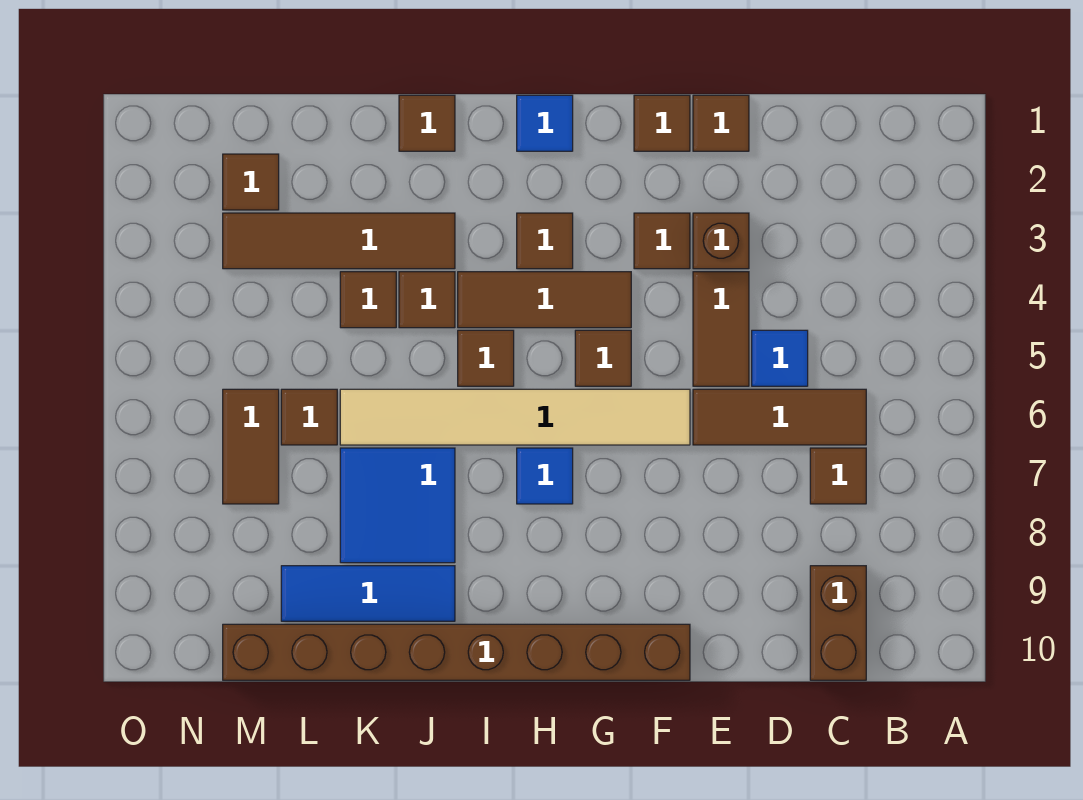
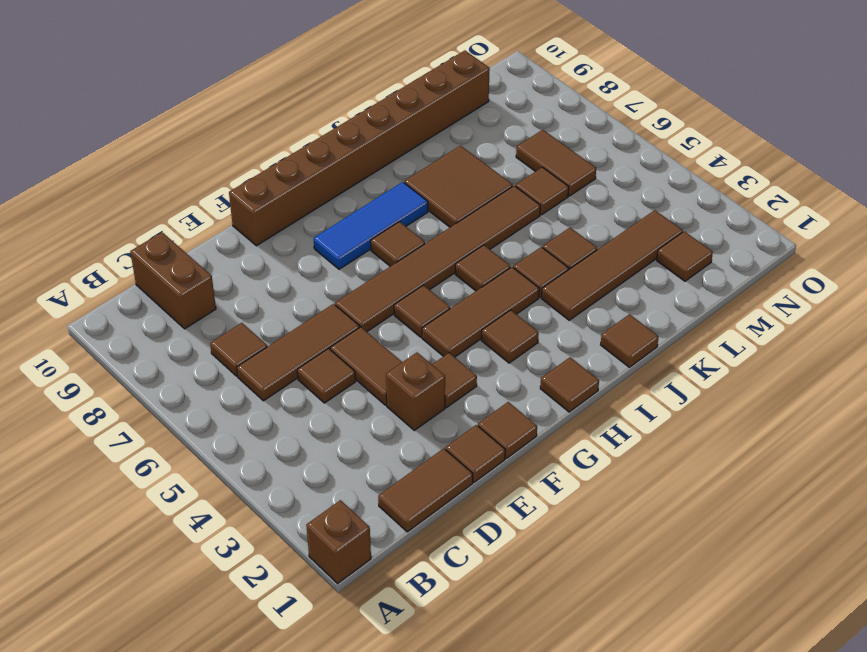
none -> brown 1x1 brick [306,500,371,583]
none -> brown 1x2 tile [378,448,473,532]
blue 1x1 tile [752,330,808,386] -> brown 1x1 tile [297,349,356,403]
tan 1x6 tile [340,389,690,445] -> brown 1x6 tile [335,186,540,332]
blue 1x1 tile [517,95,573,151] -> brown 1x1 tile [540,357,599,412]
blue 1x1 tile [517,448,573,504] -> brown 1x1 tile [371,222,425,266]
blue 2x2 tile [340,448,455,563] -> brown 2x2 tile [404,146,513,227]
blue 1x3 tile [281,566,455,621] -> blue 1x3 tile moved to [314,182,428,269]

